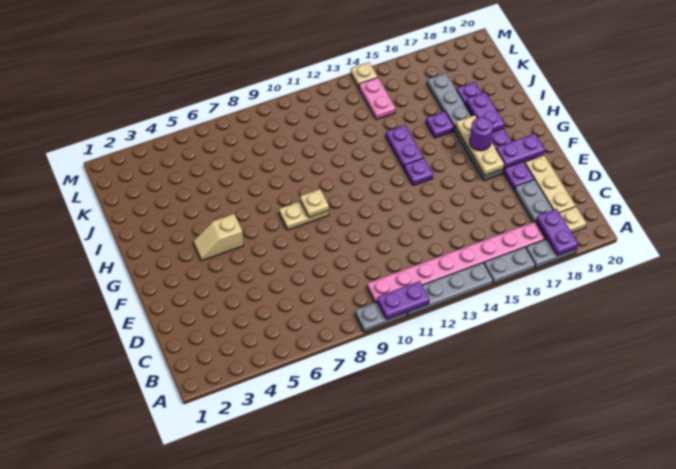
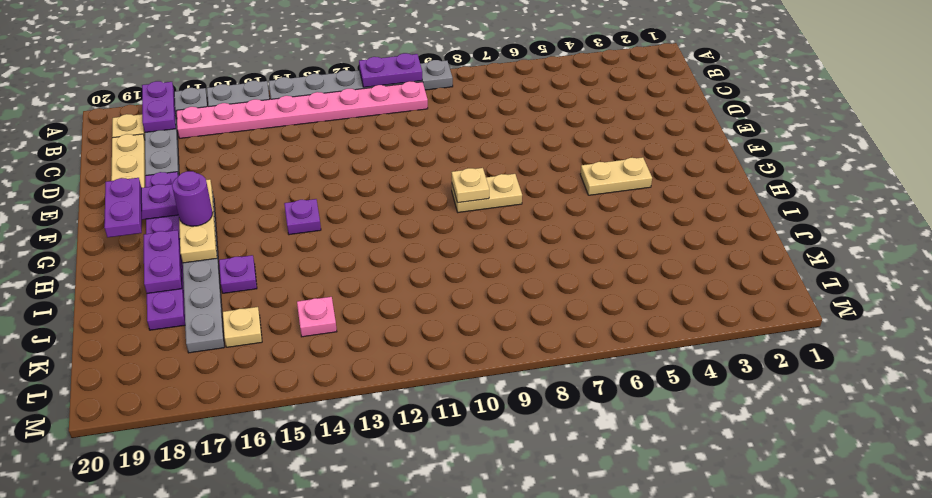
tan 1x2 slope [193,214,244,261] -> tan 1x2 plate [580,157,652,195]
purple 1x2 plate [386,125,423,168] -> purple 1x2 plate moved to [104,178,142,237]
pink 1x2 plate [359,77,396,120] -> pink 1x1 plate [297,297,337,337]
tan 1x1 plate [351,62,378,87] -> tan 1x1 plate moved to [223,307,262,347]

